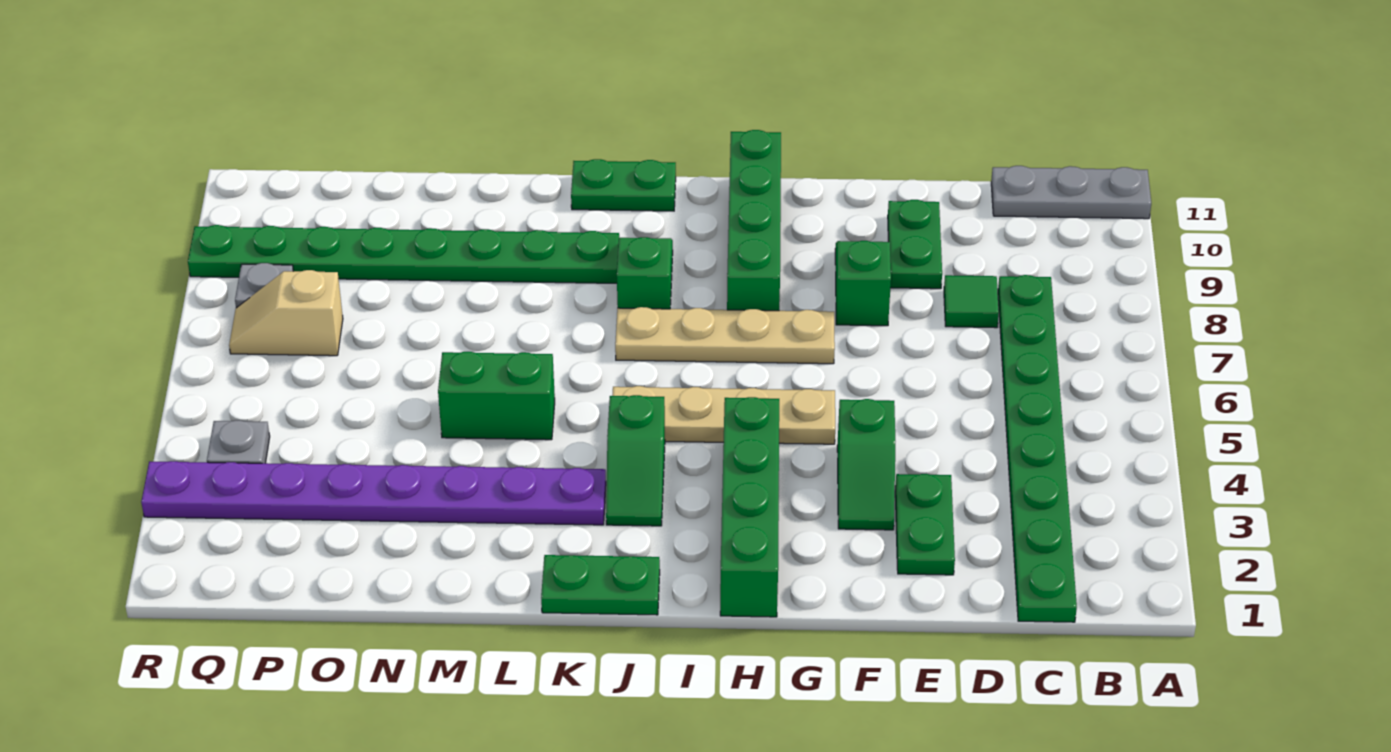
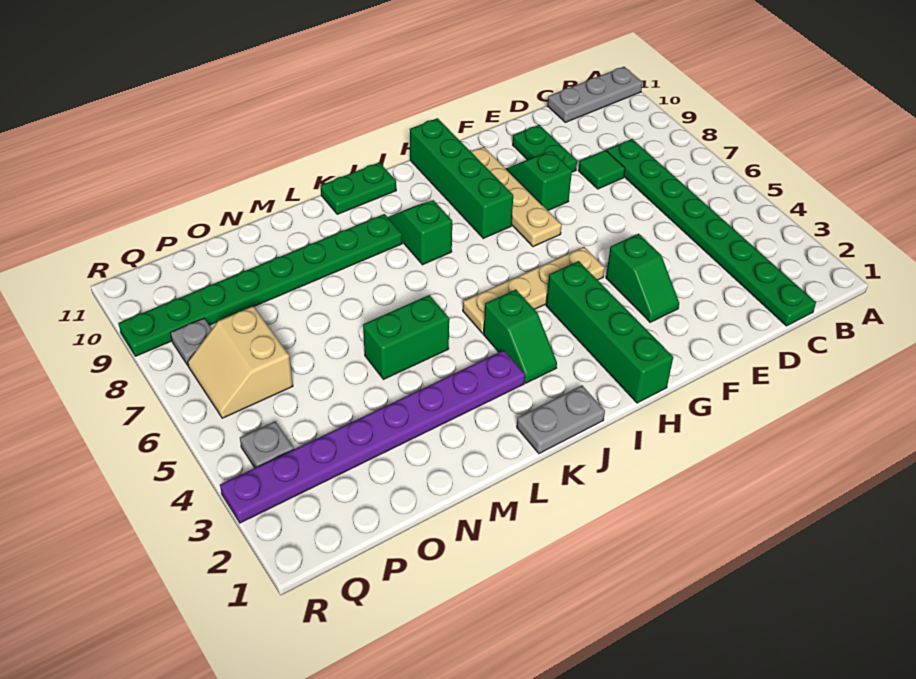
green 1x2 plate [895,474,955,575] -> none
tan 1x4 plate [615,307,835,364] -> tan 1x4 plate turned to [471,147,562,247]
green 1x2 plate [541,555,660,615] -> grey 1x2 plate [517,386,605,454]
tan 1x2 slope [229,270,343,356] -> tan 2x2 slope [188,306,293,418]

